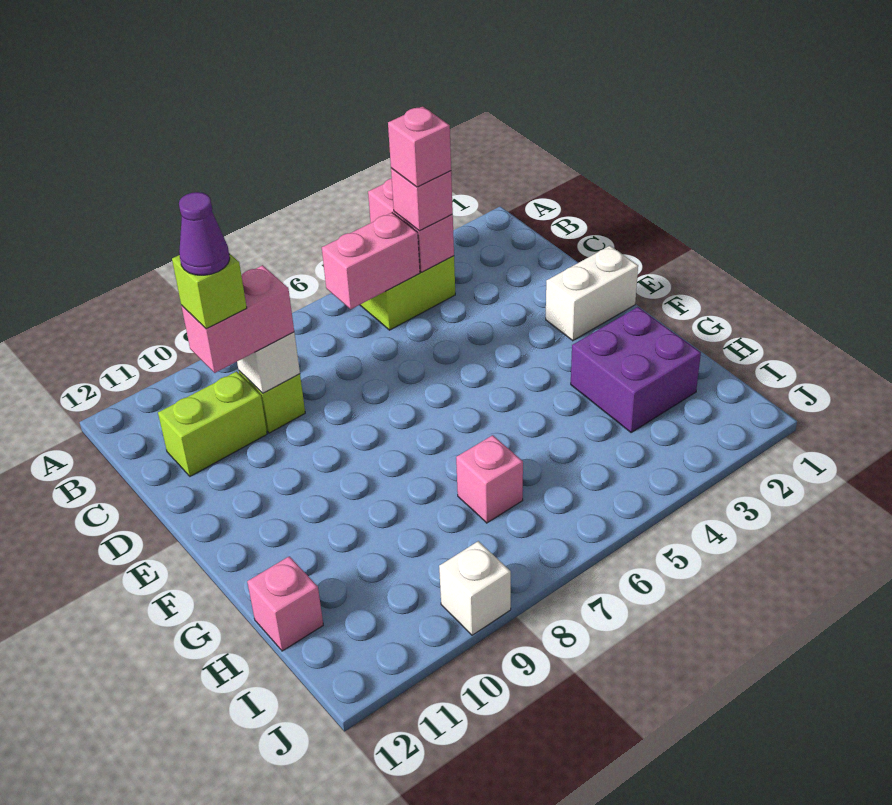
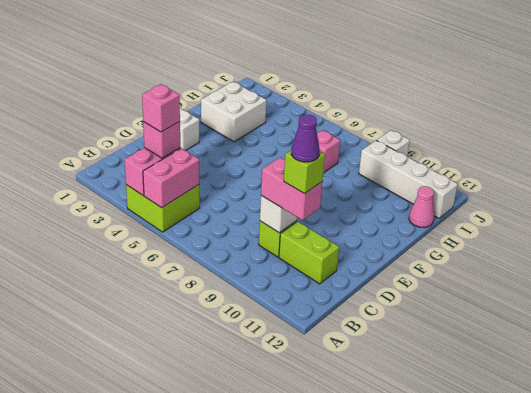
pink 1x2 brick [322,213,420,309] -> pink 1x2 brick turned to [143,148,199,208]
purple 2x2 brick [571,307,701,433] -> white 2x2 brick [201,82,266,142]
pink 1x1 brick [247,556,323,651] -> pink 1x1 cone [409,186,434,227]
none -> white 1x4 brick [359,140,458,218]

